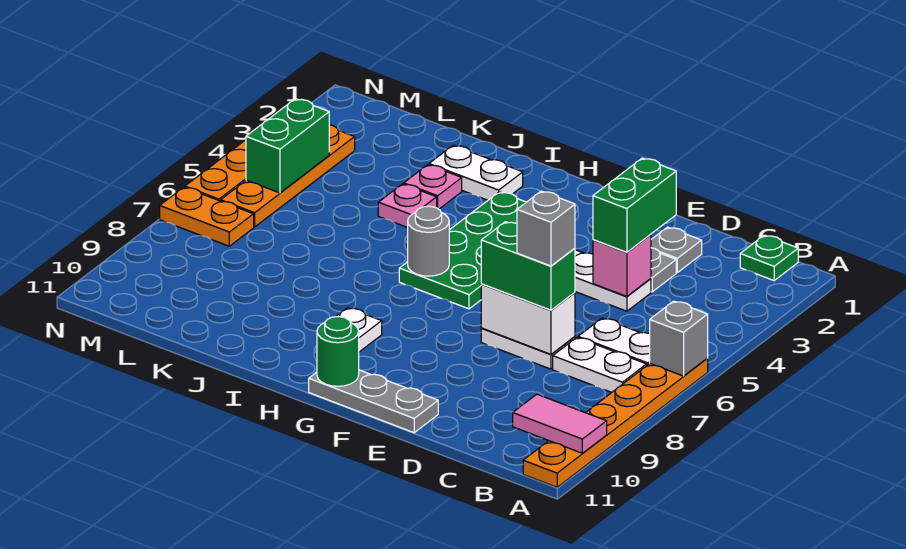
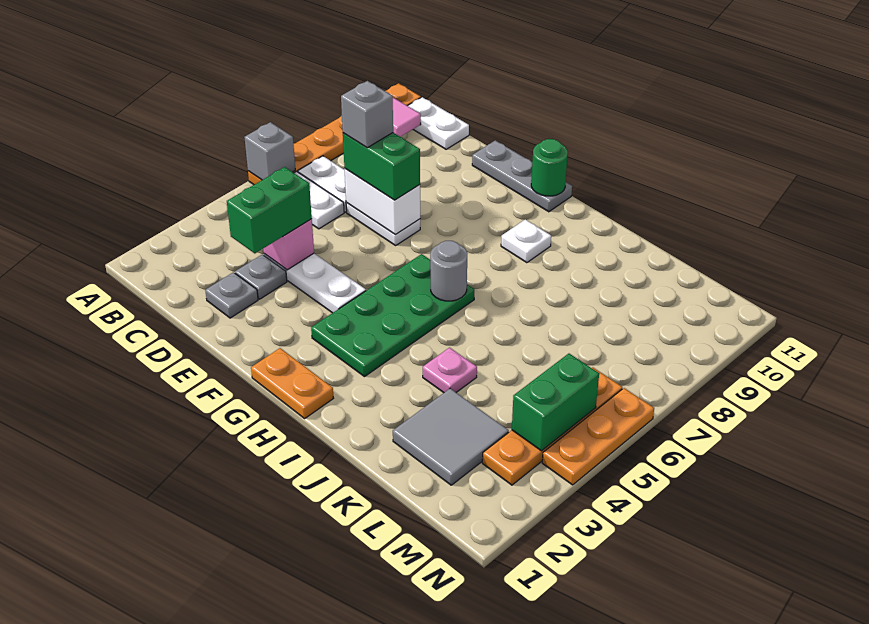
green 1x1 plate [740,235,798,281] -> none
white 1x2 plate [429,145,523,200] -> white 1x2 plate moved to [408,97,469,149]
pink 1x1 plate [404,165,462,209] -> none
none -> grey 2x2 tile [393,389,509,485]
orange 1x2 plate [160,187,254,246] -> orange 1x2 plate moved to [251,348,333,418]

